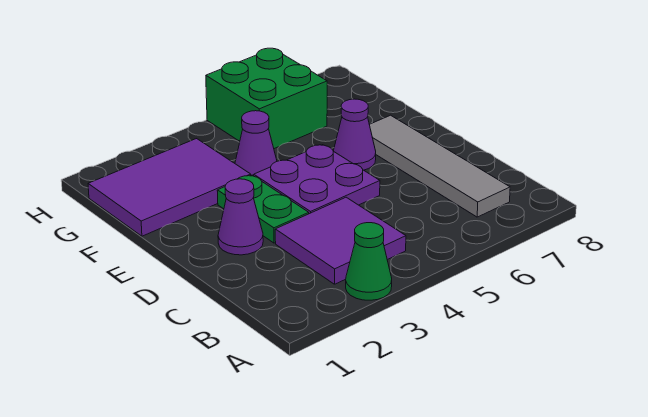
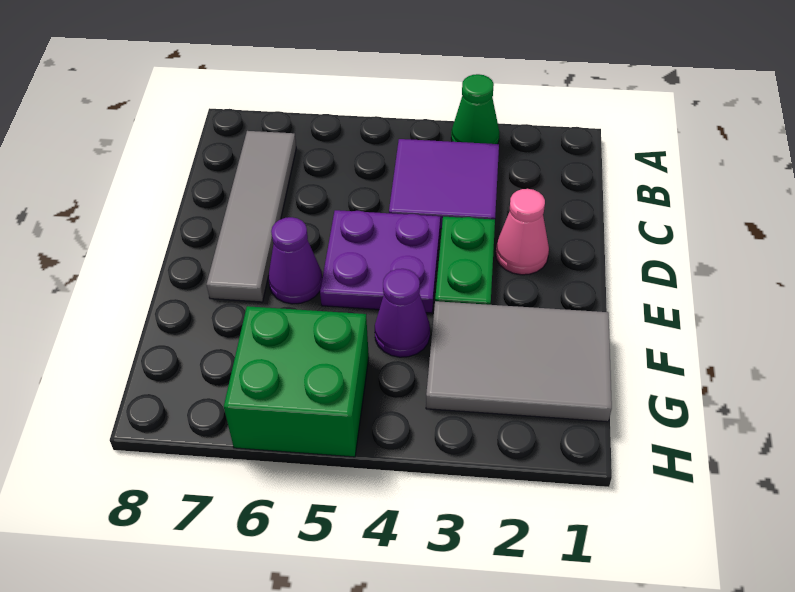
purple 1x1 cone [218,179,263,255] -> pink 1x1 cone [496,189,549,275]
purple 2x3 tile [88,139,251,236] -> grey 2x3 tile [426,301,612,422]

